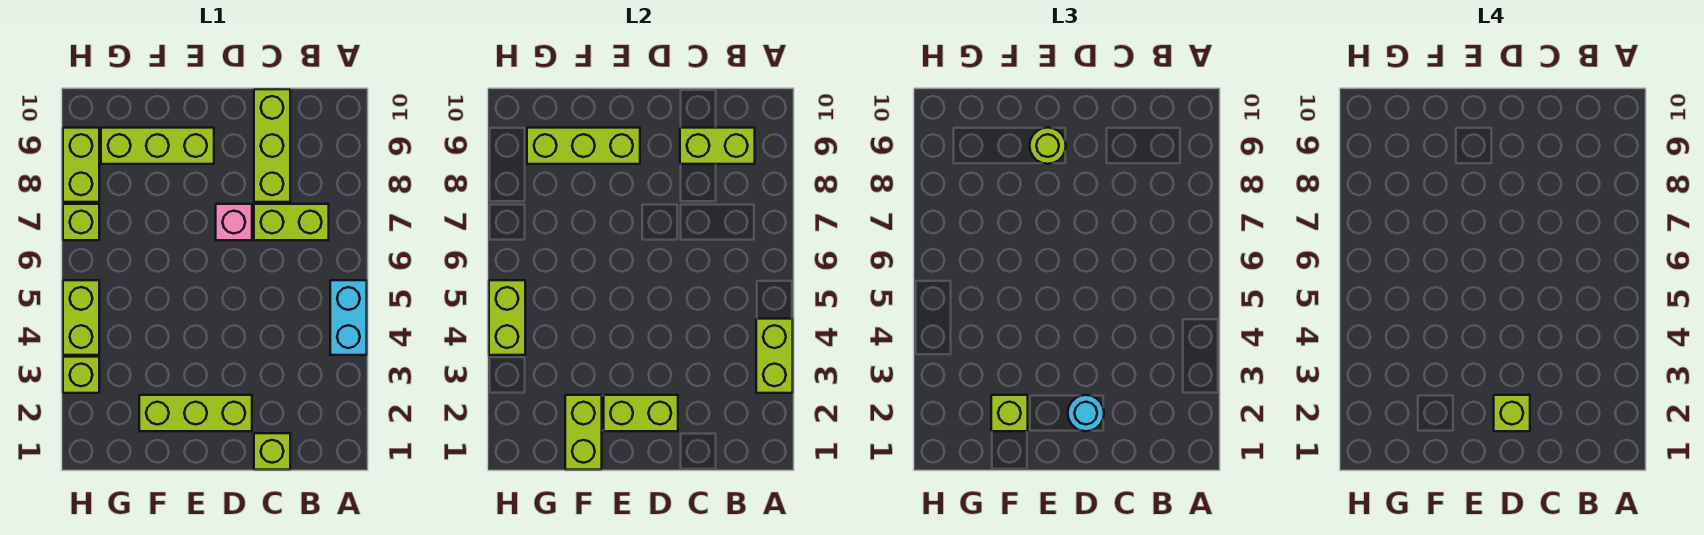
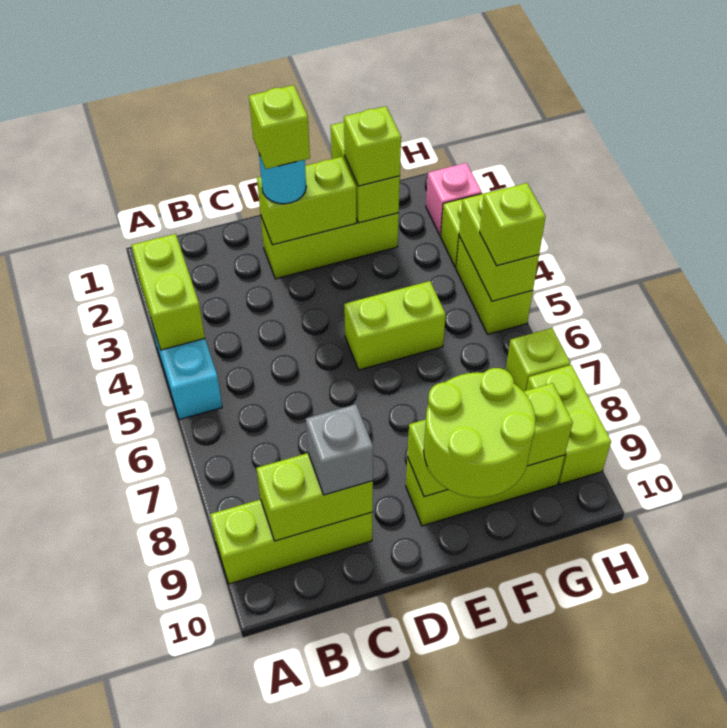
lime 1x2 brick [254,204,329,240] -> lime 1x2 brick moved to [344,281,446,370]
lime 1x1 brick [254,433,290,470] -> lime 1x1 brick moved to [480,183,546,266]
lime 1x3 brick [254,89,290,202] -> lime 1x3 brick turned to [210,499,372,584]
none -> grey 1x1 brick [306,404,373,495]
pink 1x1 brick [216,204,252,240] -> pink 1x1 brick moved to [426,163,482,236]
lime 1x1 round brick [1030,128,1066,164] -> lime 2x2 round brick [424,368,535,498]

